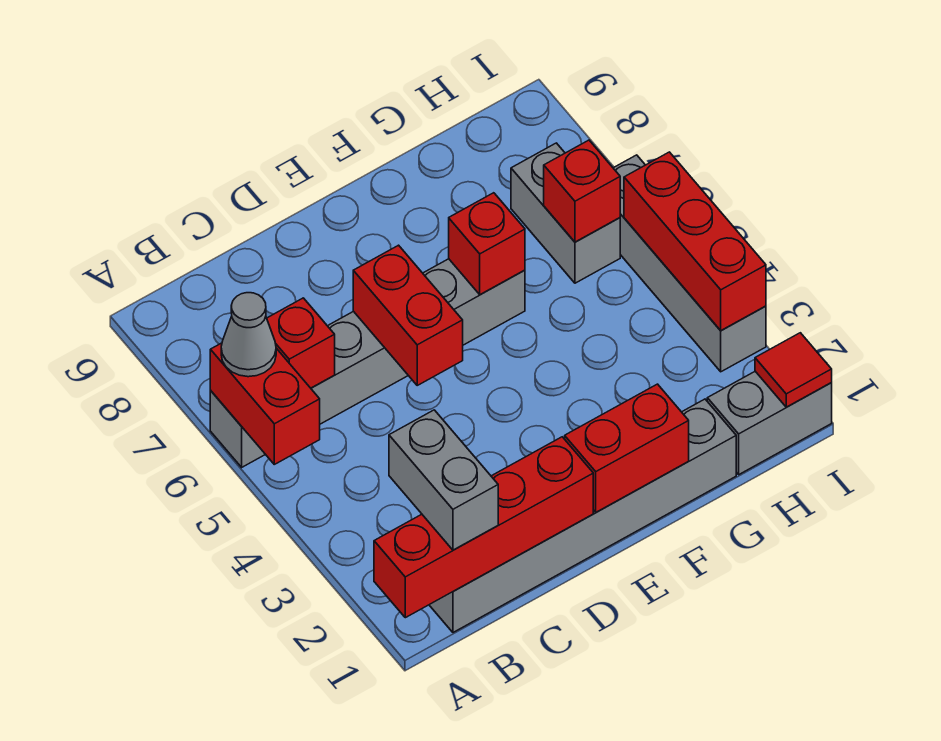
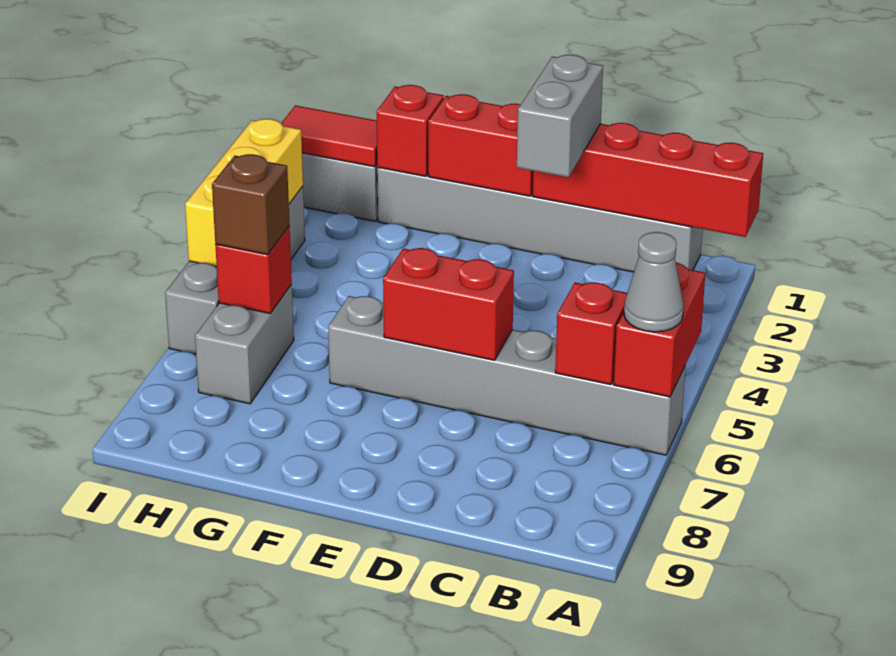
grey 1x2 brick [389,410,498,550] -> grey 1x2 brick moved to [517,55,603,177]
red 1x2 brick [353,245,463,385] -> red 1x2 brick turned to [383,248,514,360]
red 1x1 brick [449,193,525,295] -> red 1x1 brick moved to [376,85,444,176]
none -> brown 1x1 brick [212,154,289,255]
red 1x1 tile [755,333,832,407] -> red 1x2 tile [281,105,377,167]
red 1x3 brick [624,152,766,331] -> yellow 1x3 brick [185,119,303,267]

